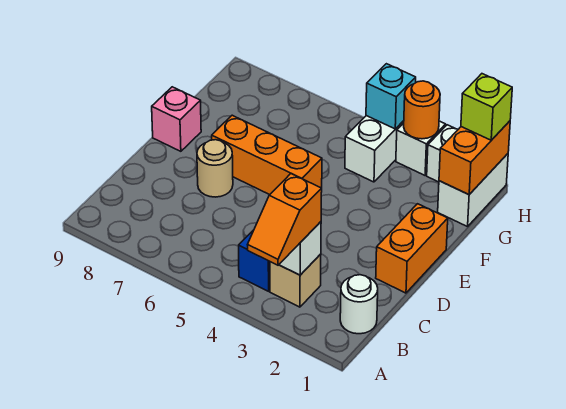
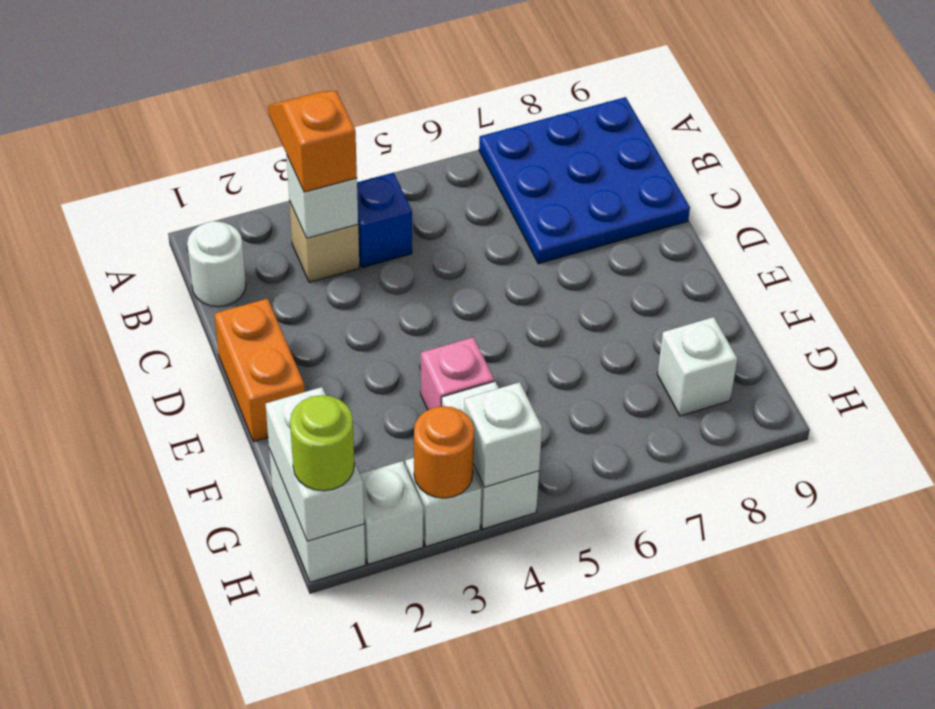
none -> blue 3x3 plate [479,97,690,264]
tan 1x1 round brick [197,140,233,197] -> none
orange 1x3 brick [212,115,322,195] -> none
pink 1x1 brick [152,87,201,151] -> pink 1x1 brick moved to [421,337,494,410]
orange 1x2 brick [439,121,510,195] -> white 1x2 brick [265,387,364,541]
none -> white 1x1 brick [657,317,737,416]
lime 1x1 brick [461,74,512,140] -> lime 1x1 round brick [290,395,354,491]
cyan 1x1 brick [366,64,416,129] -> white 1x1 brick [464,382,542,487]

